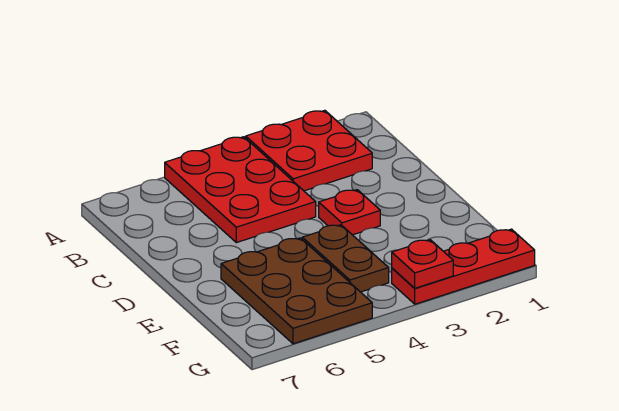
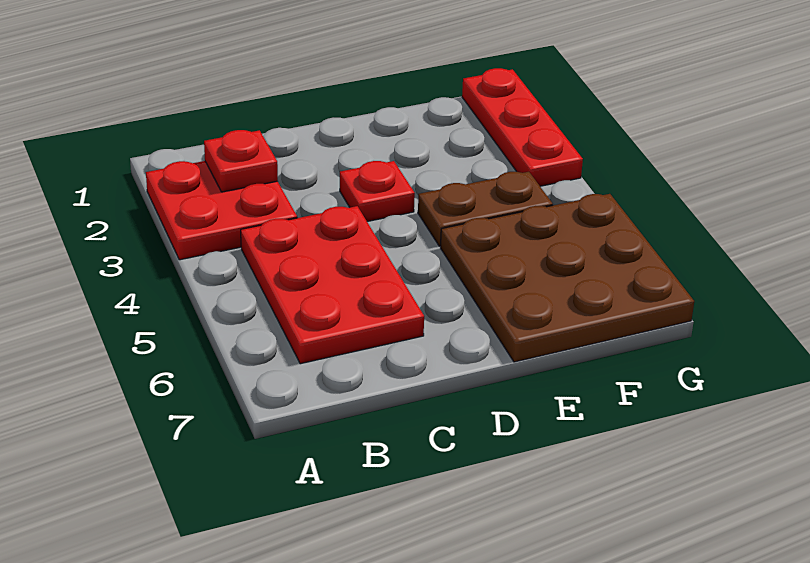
red 2x3 plate [165,137,316,243] -> red 2x3 plate turned to [241,206,424,364]
brown 2x3 plate [221,238,372,344] -> brown 3x3 plate [440,194,694,362]
red 1x1 plate [392,240,453,288] -> red 1x1 plate moved to [204,130,278,192]

